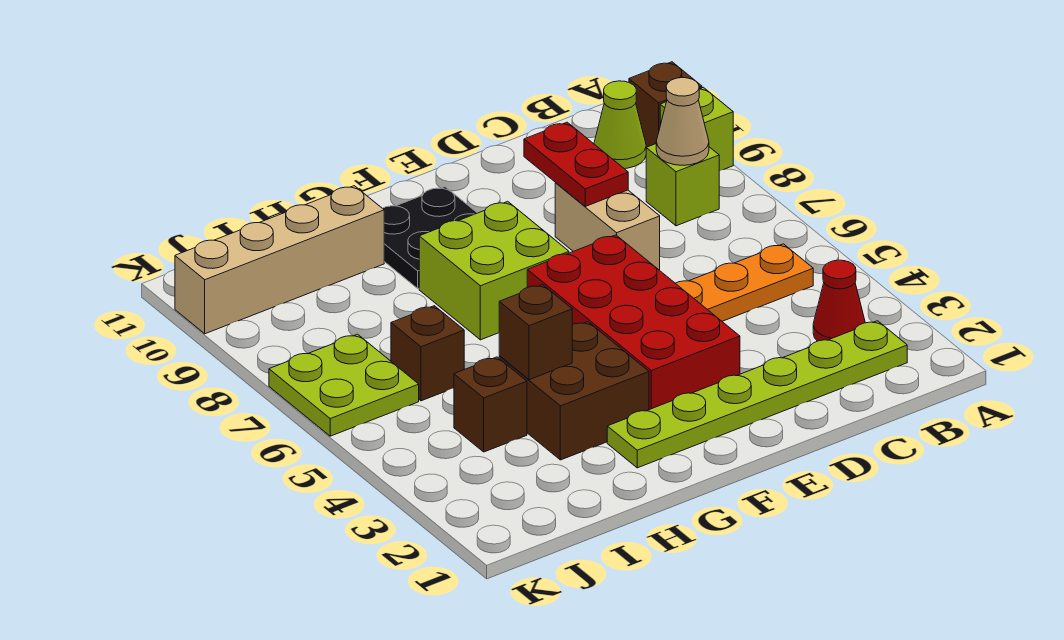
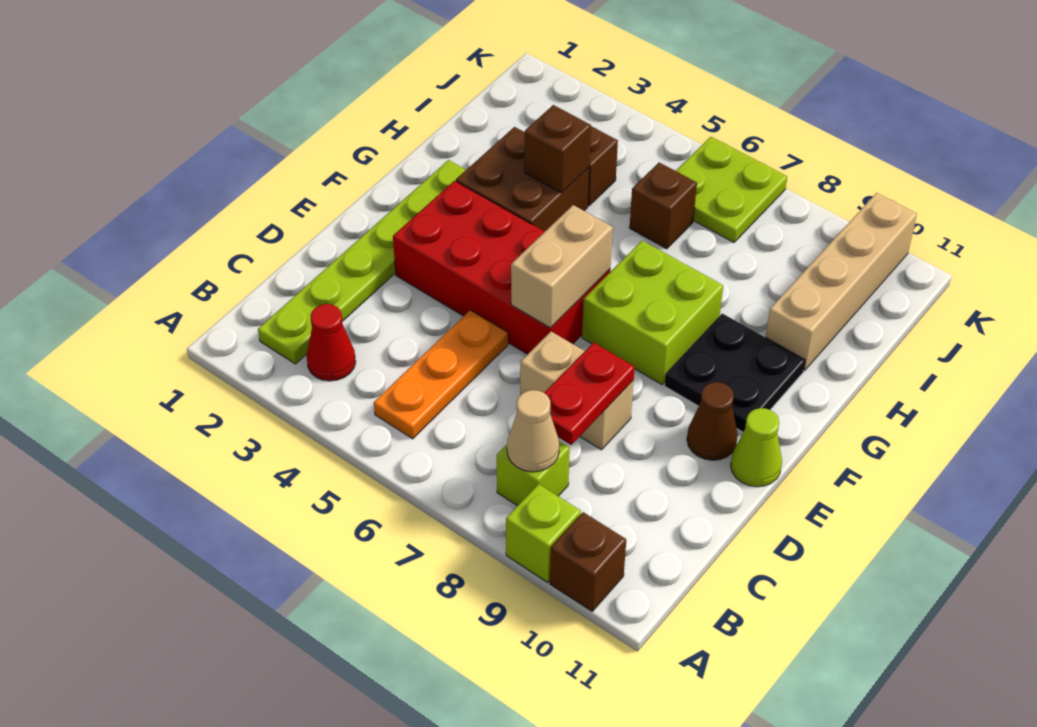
lime 1x1 cone [594,81,646,169] -> lime 1x1 cone moved to [731,408,782,487]
red 1x2 plate [524,122,628,206] -> red 1x2 plate turned to [544,343,635,445]
none -> tan 1x2 brick [511,205,613,328]
none -> brown 1x1 cone [687,382,738,460]

